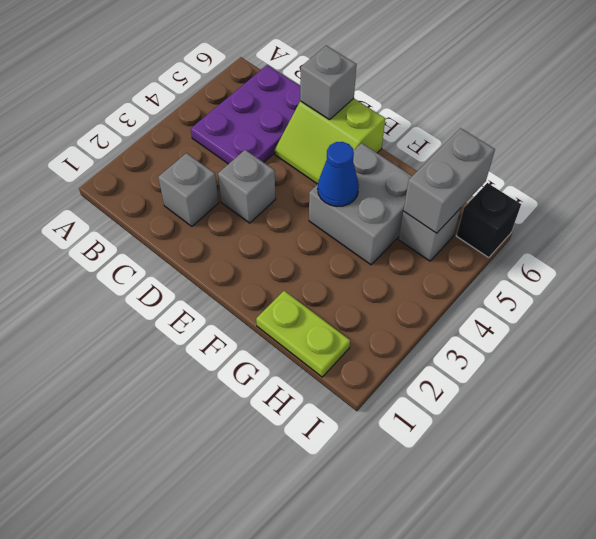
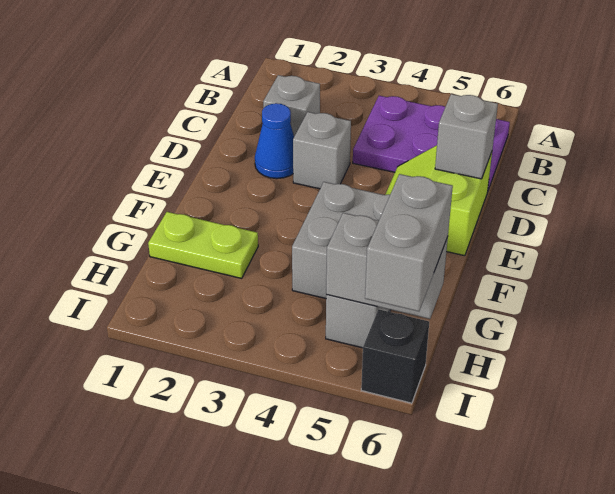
blue 1x1 cone [318,142,359,206] -> blue 1x1 cone moved to [255,103,294,179]
lime 1x2 plate [256,291,350,377] -> lime 1x2 plate turned to [148,212,258,278]
none -> grey 1x2 brick [365,174,453,311]

